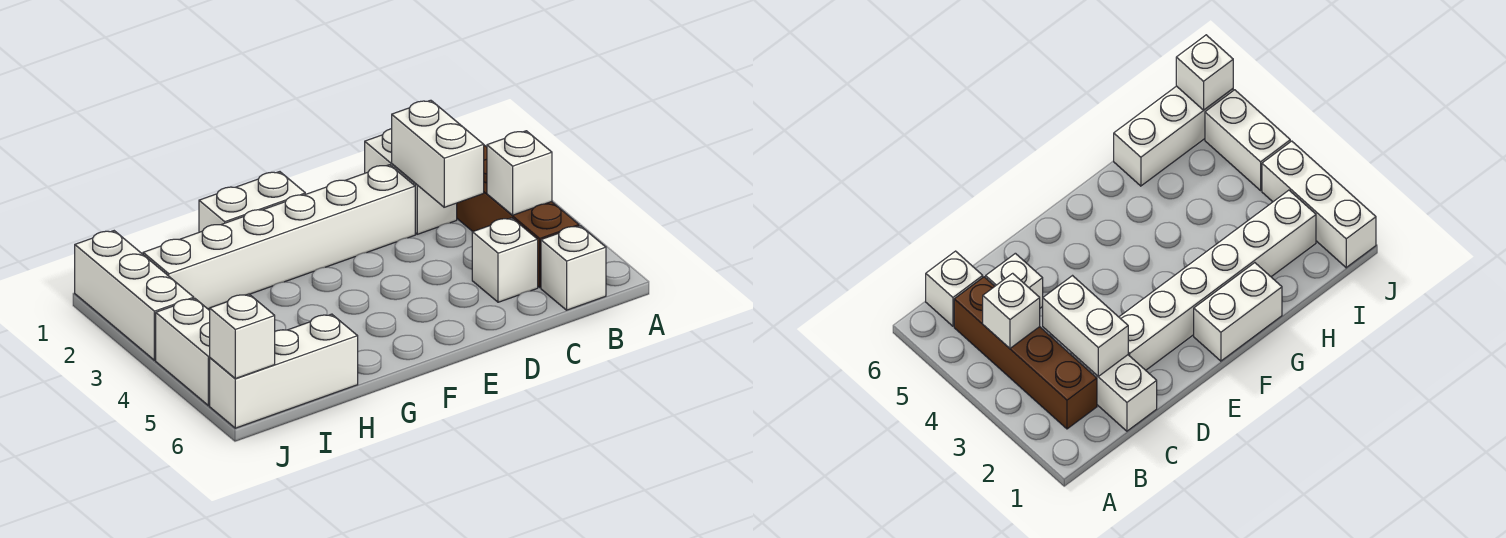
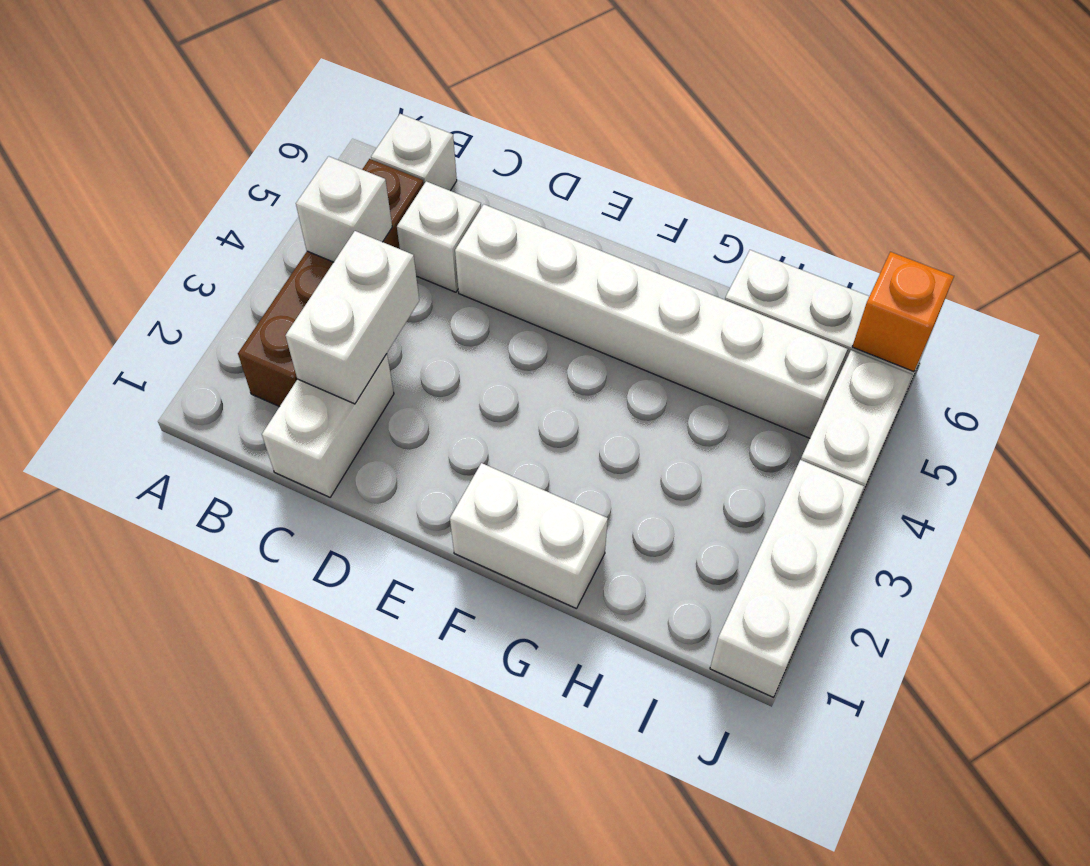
white 1x6 brick [143,165,415,309] -> white 1x6 brick moved to [455,204,847,438]
white 1x1 brick [210,294,275,379] -> orange 1x1 brick [852,252,954,372]

